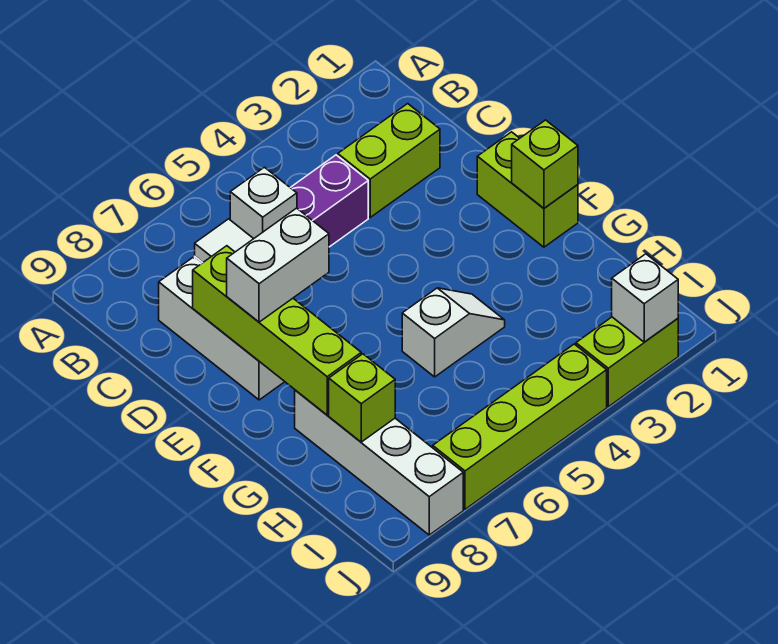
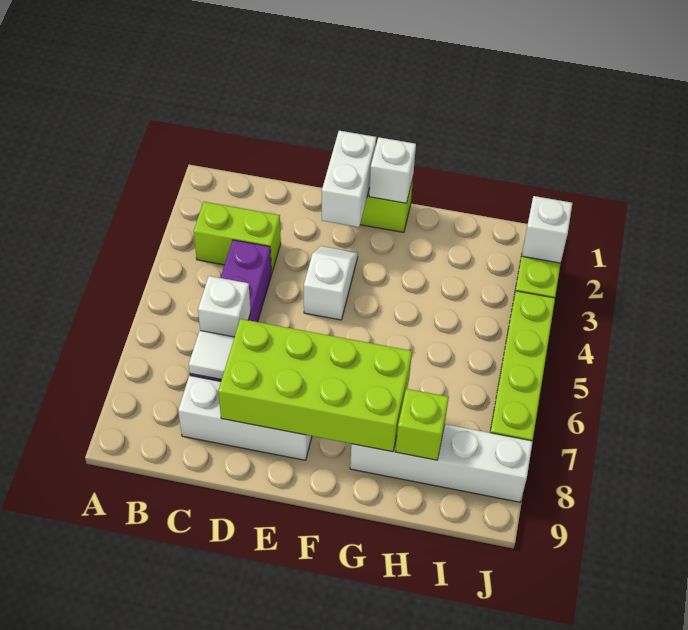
lime 1x2 brick [338,104,440,217] -> lime 1x2 brick turned to [194,202,281,273]
lime 1x4 brick [193,246,361,415] -> lime 2x4 brick [218,319,412,452]
white 1x2 brick [227,208,329,322] -> white 1x2 brick moved to [322,131,376,227]
lime 1x1 brick [512,120,578,208] -> white 1x1 brick [369,137,416,203]
white 1x2 slope [402,288,505,377] -> white 1x2 slope moved to [304,246,358,320]

